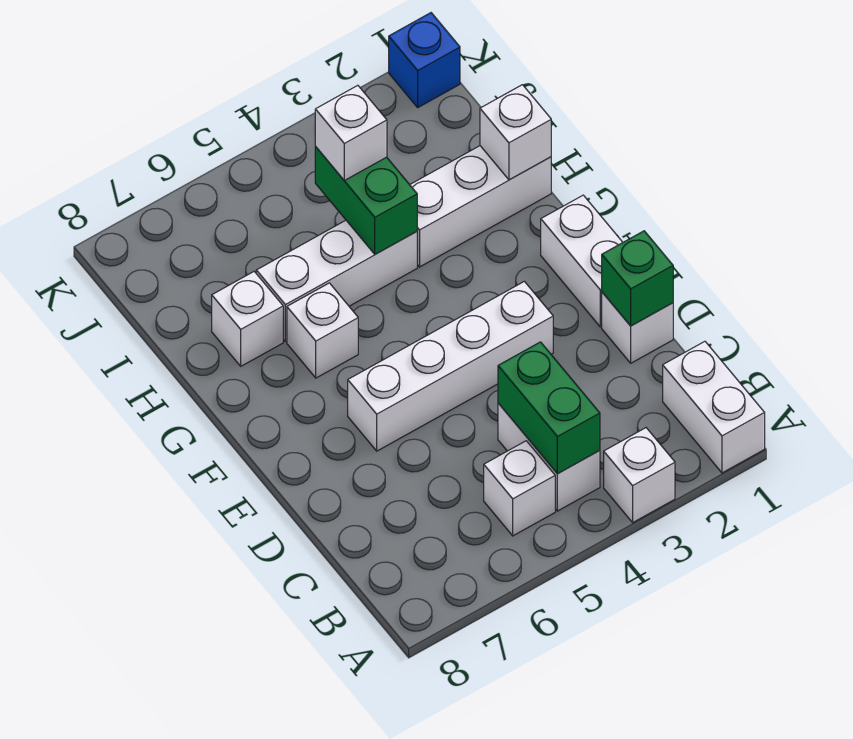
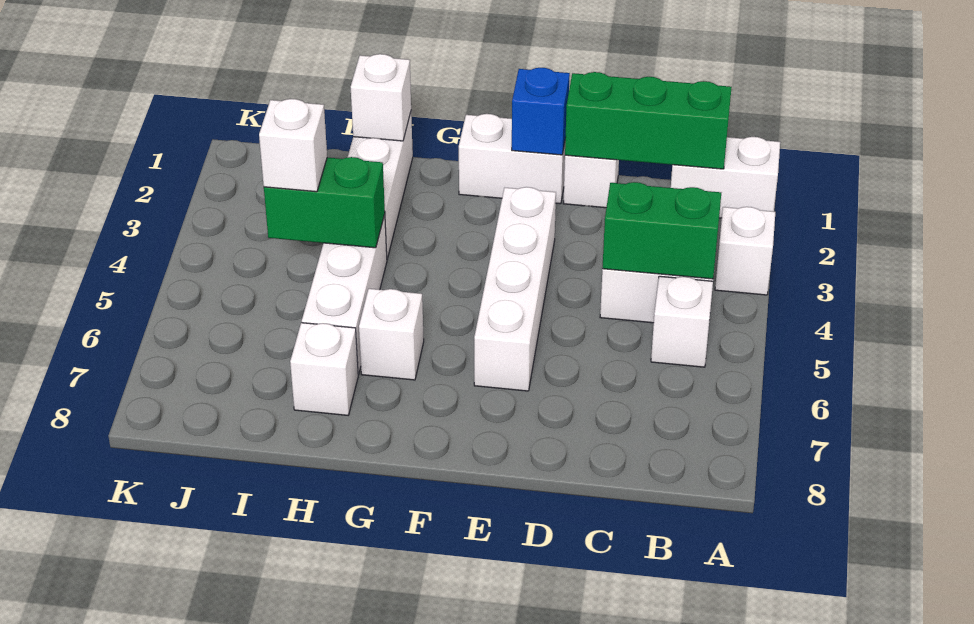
green 1x1 brick [602,231,673,326] -> green 1x3 brick [565,72,732,169]
blue 1x1 brick [389,13,460,107] -> blue 1x1 brick moved to [512,68,570,155]

